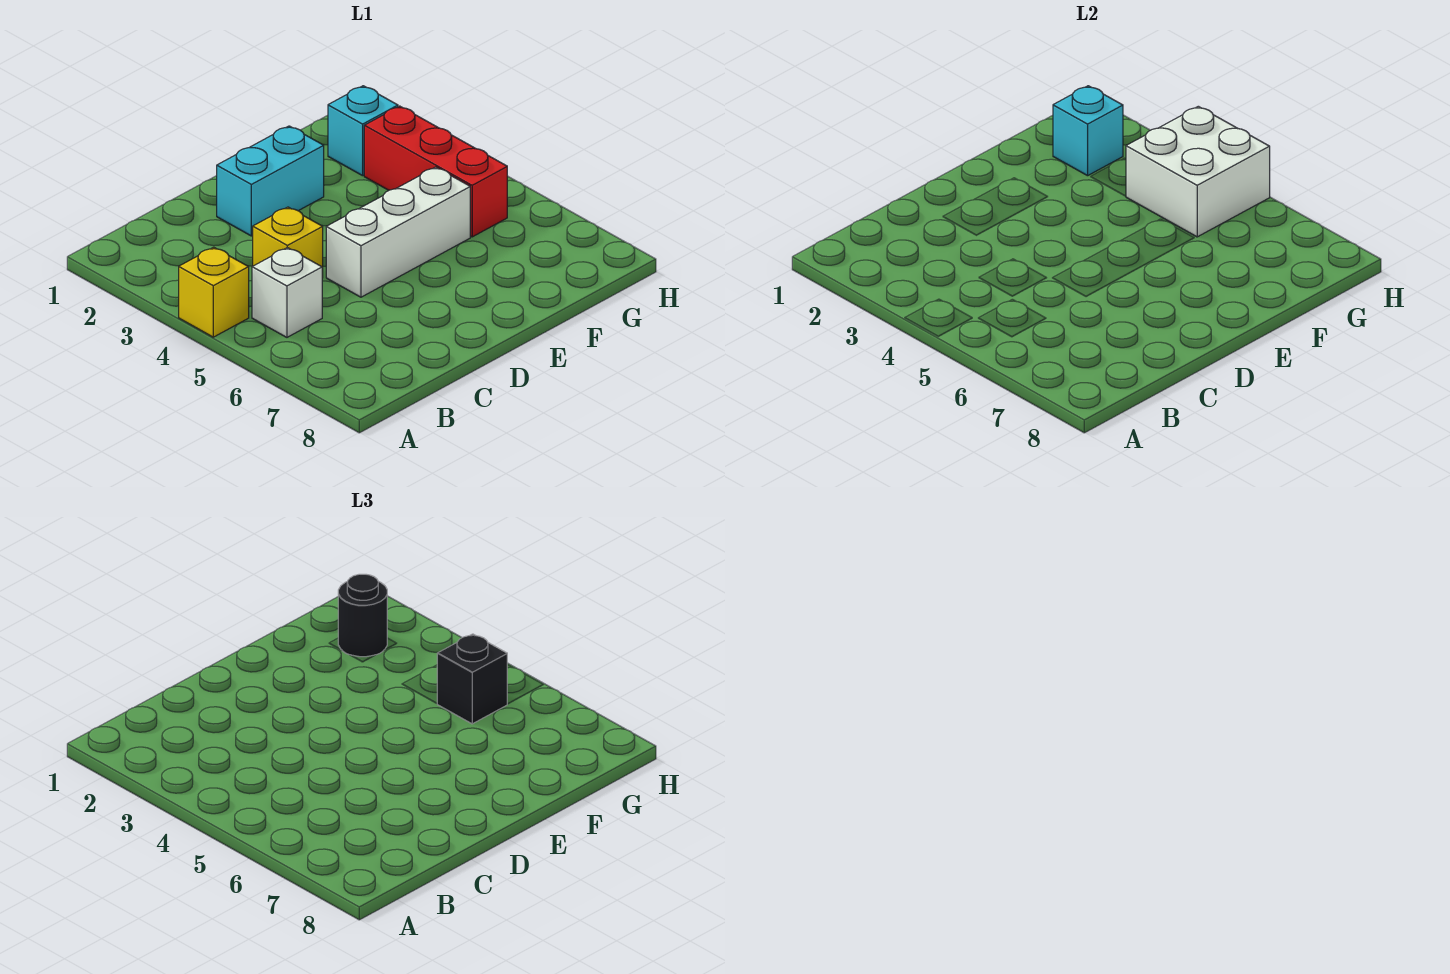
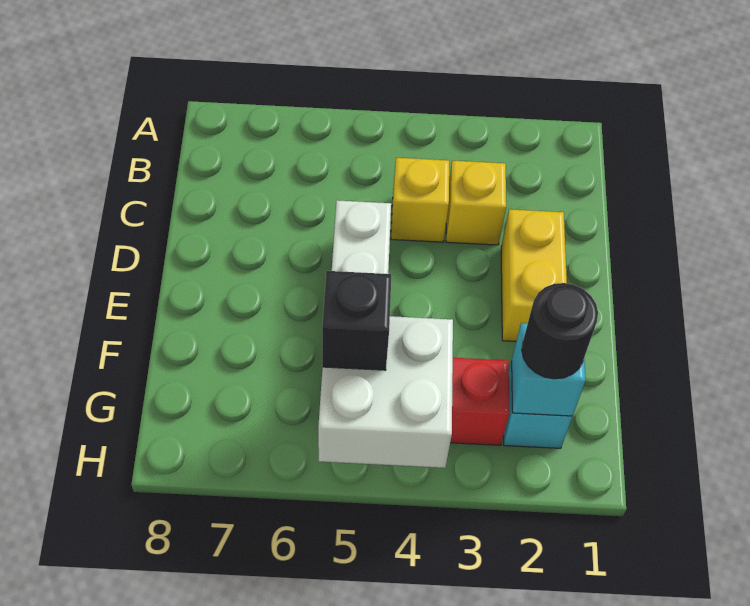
yellow 1x1 brick [179,247,249,337] -> yellow 1x1 brick moved to [446,161,506,245]
white 1x1 brick [252,248,322,337] -> none
cyan 1x2 brick [217,126,324,236] -> yellow 1x2 brick [501,209,567,341]

